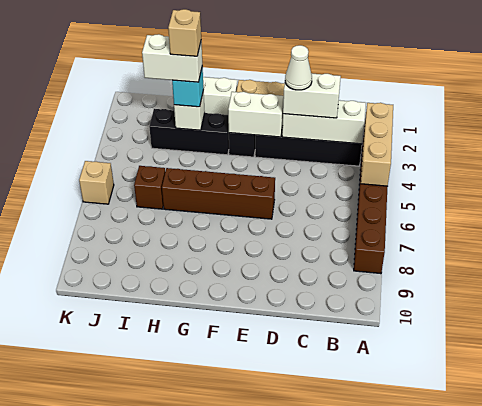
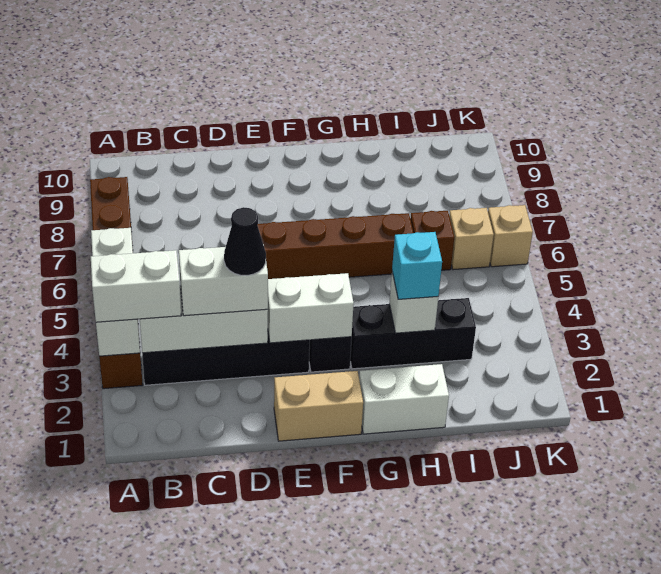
tan 1x3 brick [361,103,393,186] -> white 1x3 brick [91,228,140,356]
white 1x1 cone [285,45,312,90] -> black 1x1 cone [224,207,266,275]
white 1x2 brick [142,34,202,82] -> white 1x2 brick moved to [91,250,181,322]
tan 1x1 brick [168,9,201,56] -> tan 1x1 brick moved to [449,208,494,270]

